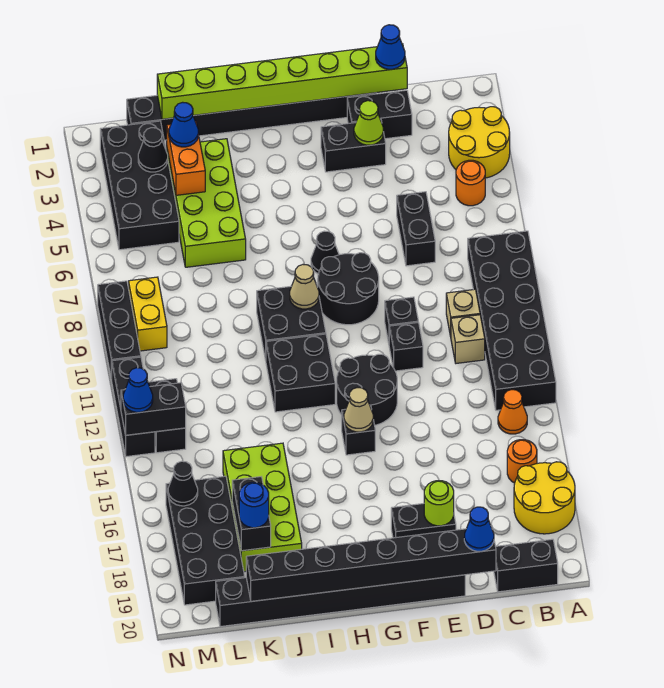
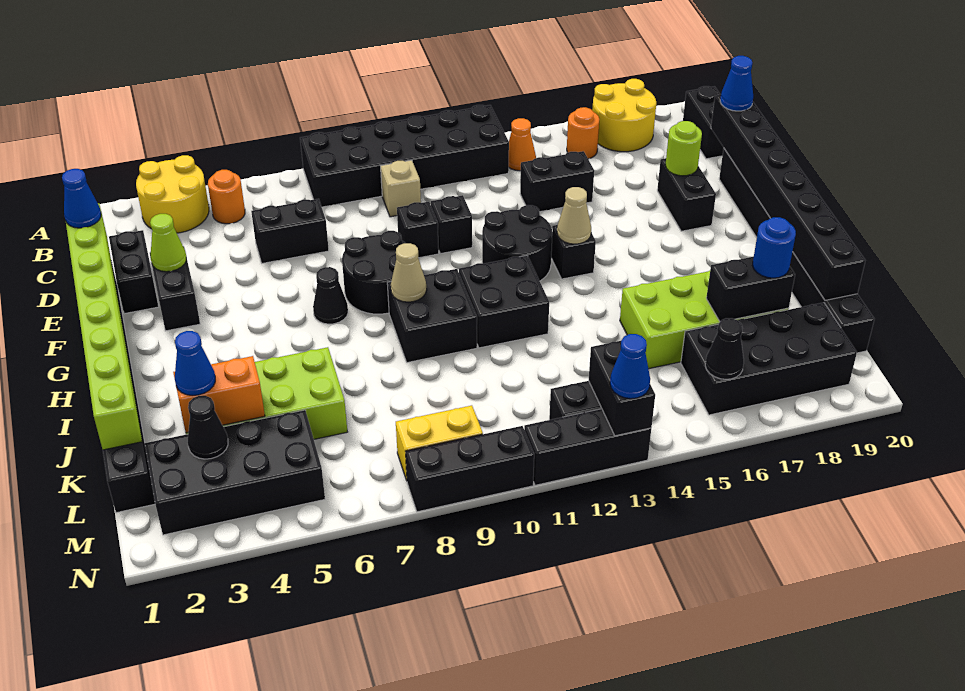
tan 1x1 brick [451,315,485,363] -> none
none -> black 1x2 brick [520,151,594,212]

